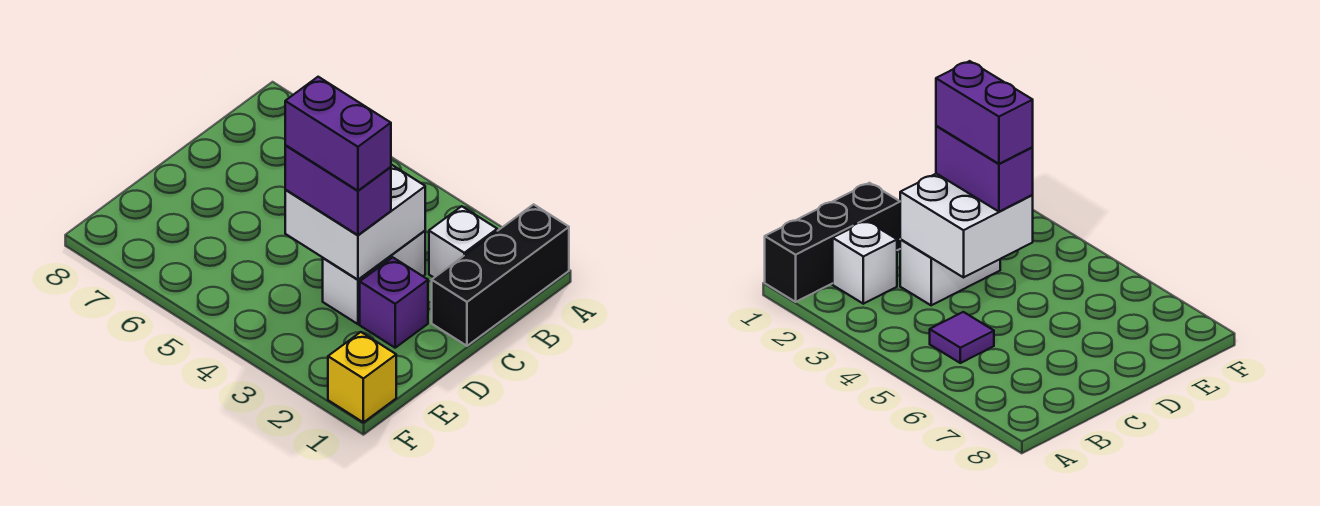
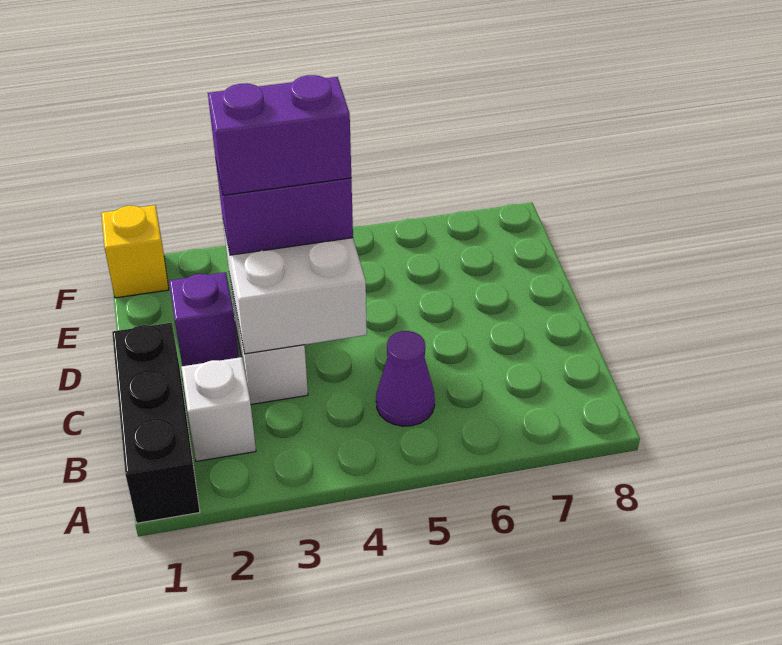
purple 1x1 tile [930,312,994,363] -> purple 1x1 cone [376,331,435,426]

